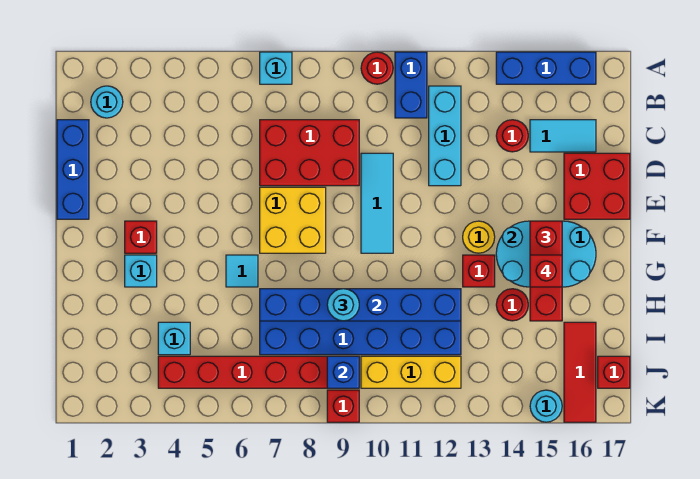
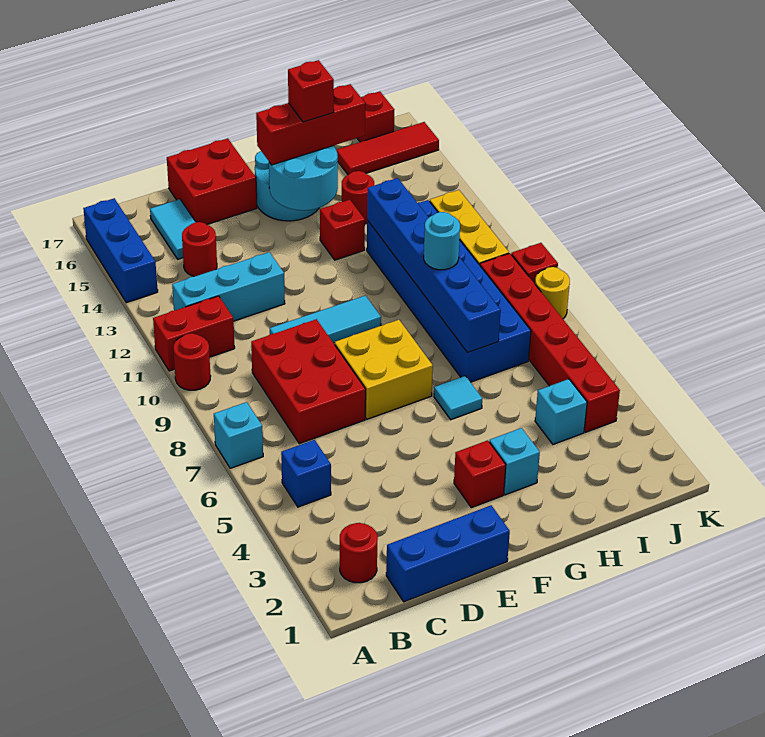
blue 1x2 brick [395,52,427,118] -> red 1x2 brick [153,296,235,371]
cyan 1x1 round brick [91,86,123,118] -> red 1x1 round brick [340,523,378,583]
yellow 1x1 round brick [463,221,495,253] -> yellow 1x1 round brick moved to [535,267,570,319]
blue 1x1 brick [327,356,359,388] -> blue 1x1 brick moved to [281,440,331,507]
cyan 1x1 round brick [530,390,562,422] -> none

